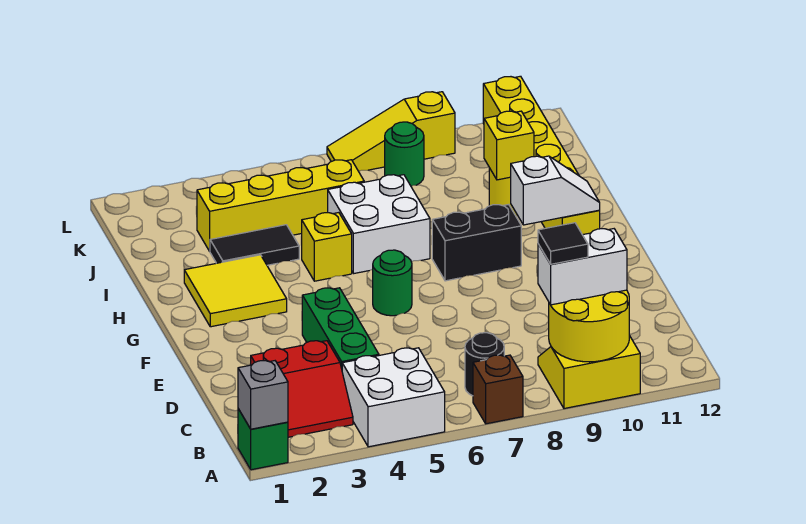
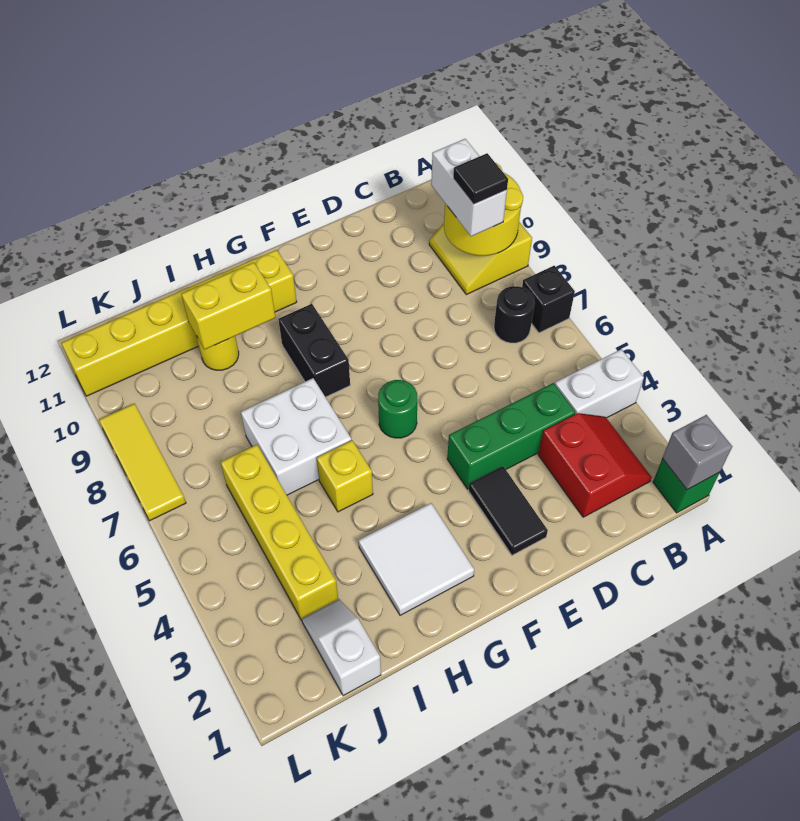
white 2x2 brick [342,348,445,447] -> white 1x2 brick [555,349,644,418]
brown 1x1 brick [473,355,523,424] -> black 1x1 brick [522,266,575,333]
yellow 2x2 tile [184,255,287,327] -> white 2x2 tile [358,503,474,615]
white 1x2 slope [511,156,600,225] -> white 1x2 slope moved to [302,599,381,696]
black 1x2 tile [210,225,299,265] -> black 1x2 tile moved to [468,466,548,555]
yellow 1x1 brick [484,111,534,180] -> yellow 1x2 brick [181,262,276,349]
green 1x1 round brick [385,122,424,186] -> none
yellow 1x3 slope [327,92,455,171] -> yellow 1x3 tile [99,404,186,521]

